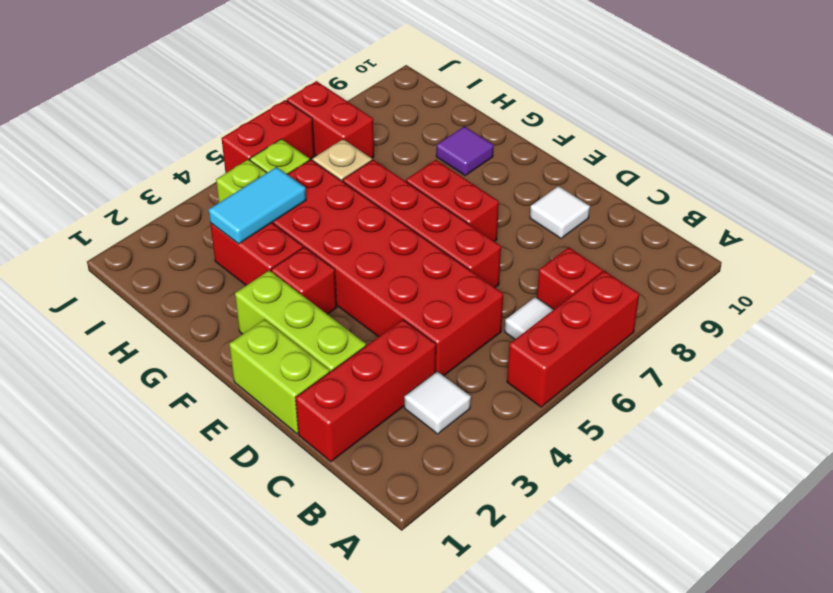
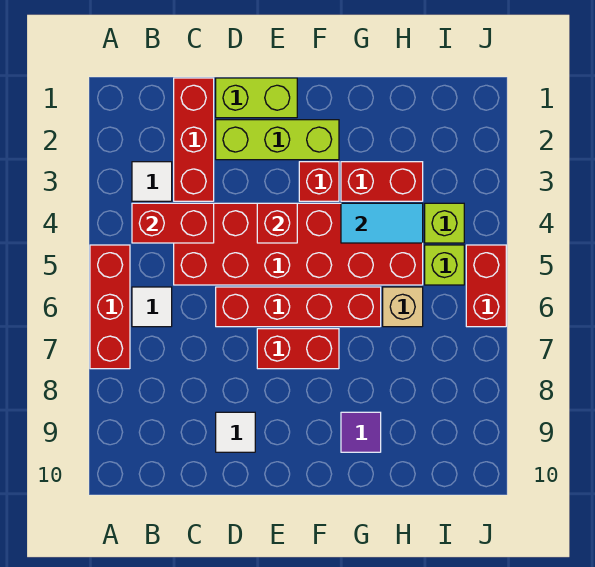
red 1x1 brick [537,247,603,309] -> red 1x1 brick moved to [257,203,297,243]
cyan 1x2 tile [209,167,306,244] -> cyan 1x2 tile turned to [341,203,423,243]
red 1x2 brick [287,81,374,158] -> red 1x2 brick moved to [132,203,214,243]

